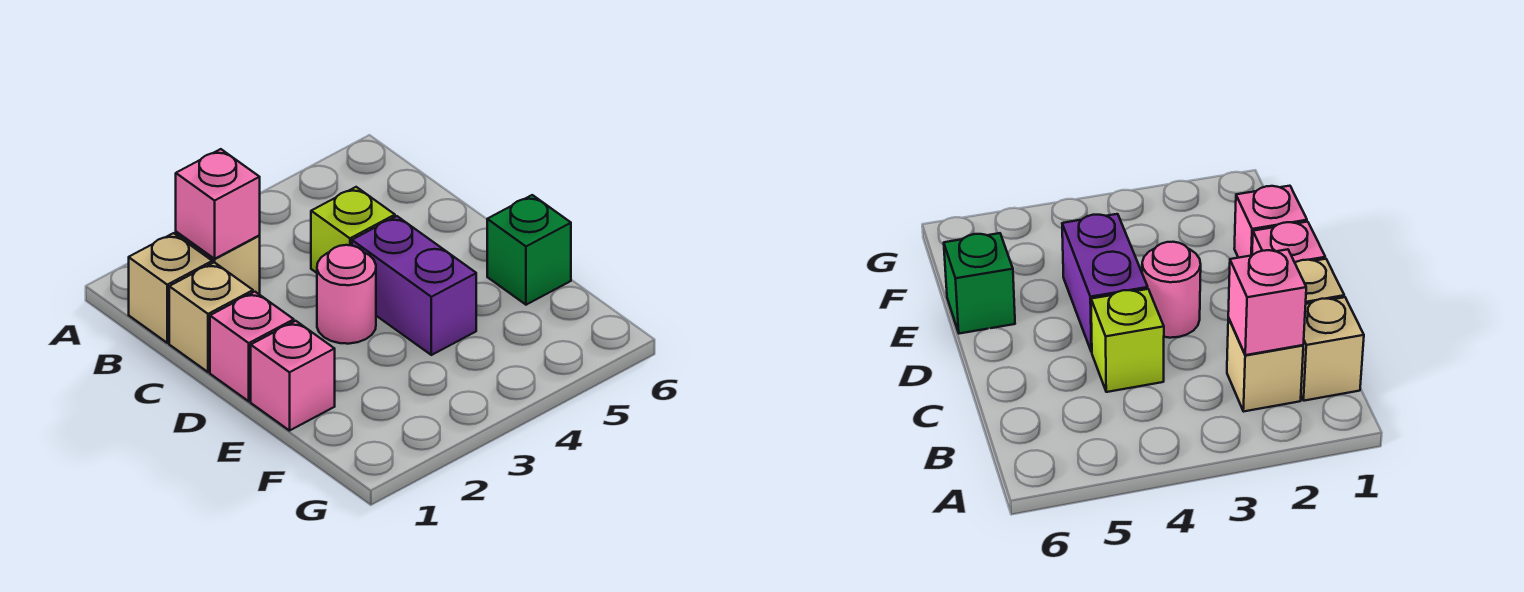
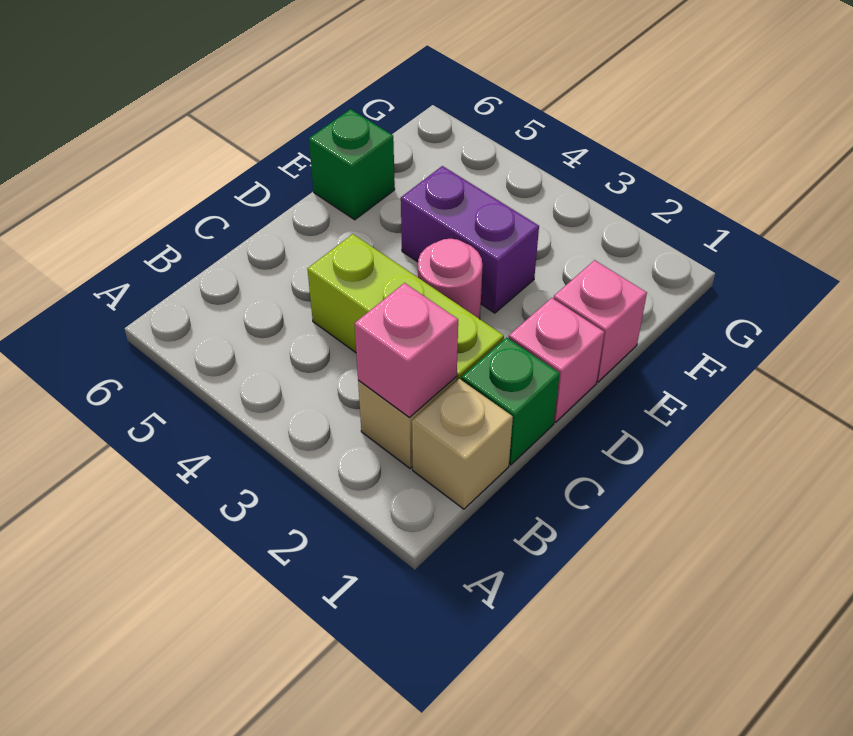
tan 1x1 brick [169,262,253,372] -> green 1x1 brick [462,337,560,465]
lime 1x1 brick [311,187,395,273] -> lime 1x3 brick [308,234,504,380]
purple 1x2 brick [352,216,476,355] -> purple 1x2 brick turned to [401,166,539,313]

